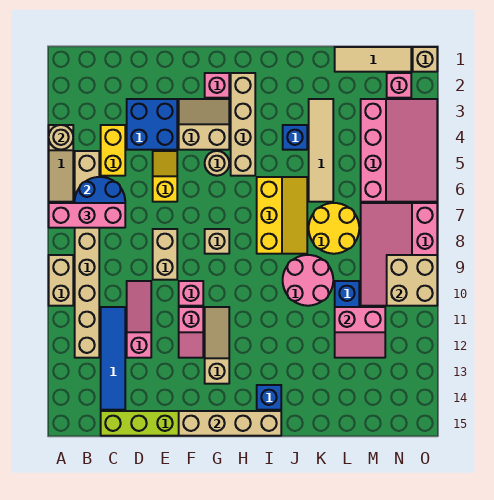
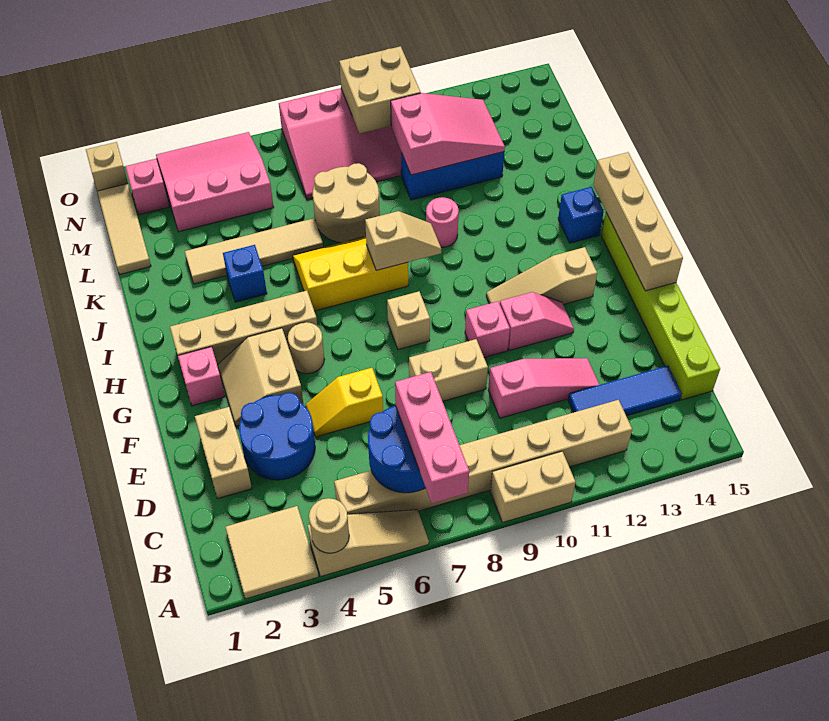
none -> tan 2x2 tile [225,506,318,599]
yellow 1x2 brick [101,125,125,176] -> none
blue 1x4 tile [101,307,125,410] -> blue 1x3 tile [568,366,682,416]
none -> tan 1x2 brick [195,407,252,498]
blue 2x2 brick [127,99,177,150] -> blue 2x2 round brick [239,393,315,480]
pink 1x3 slope [127,281,151,358] -> pink 1x3 slope turned to [488,358,599,418]
none -> tan 1x2 slope [365,211,441,270]
pink 2x2 round brick [283,255,333,306] -> pink 1x1 round brick [426,197,459,247]
yellow 2x2 round brick [309,203,359,254] -> tan 2x2 round brick [313,163,380,243]
pink 2x2 slope [335,307,385,358] -> pink 2x3 slope [391,93,505,175]
pink 3x4 slope [361,99,437,202] -> pink 3x3 slope [156,132,274,232]

